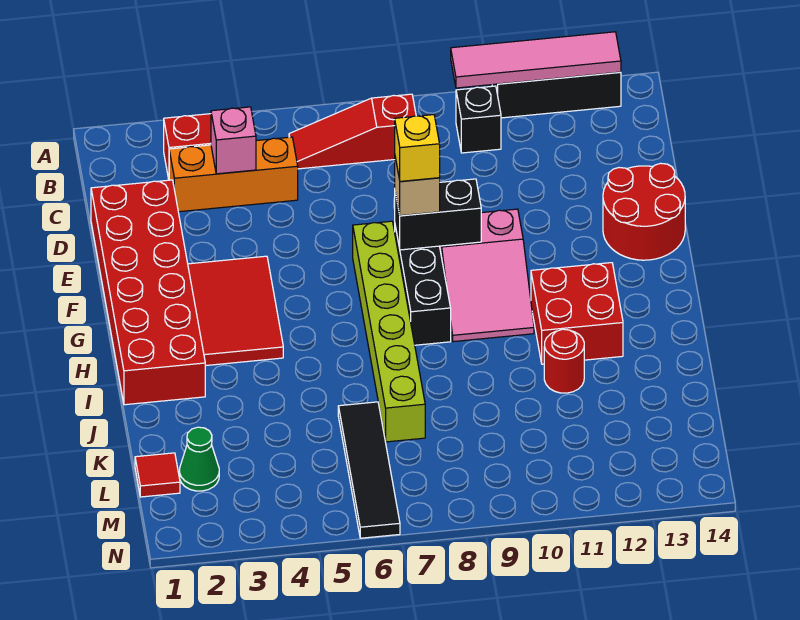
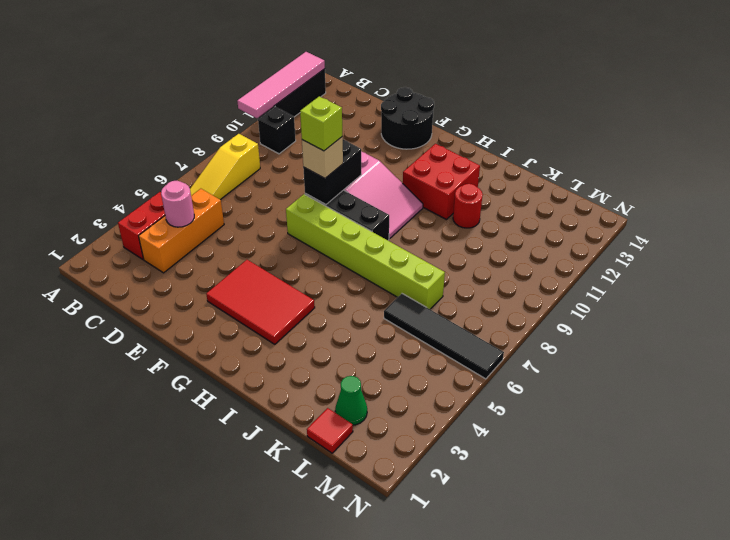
red 1x3 slope [289,94,416,169] -> yellow 1x3 slope [190,134,260,200]
pink 1x1 brick [211,107,256,174] -> pink 1x1 round brick [161,181,194,227]
red 2x6 brick [91,180,205,405] -> none
red 2x2 round brick [603,163,685,260] -> black 2x2 round brick [381,87,434,149]
yellow 1x1 brick [395,115,440,181] -> lime 1x1 brick [300,96,342,151]

